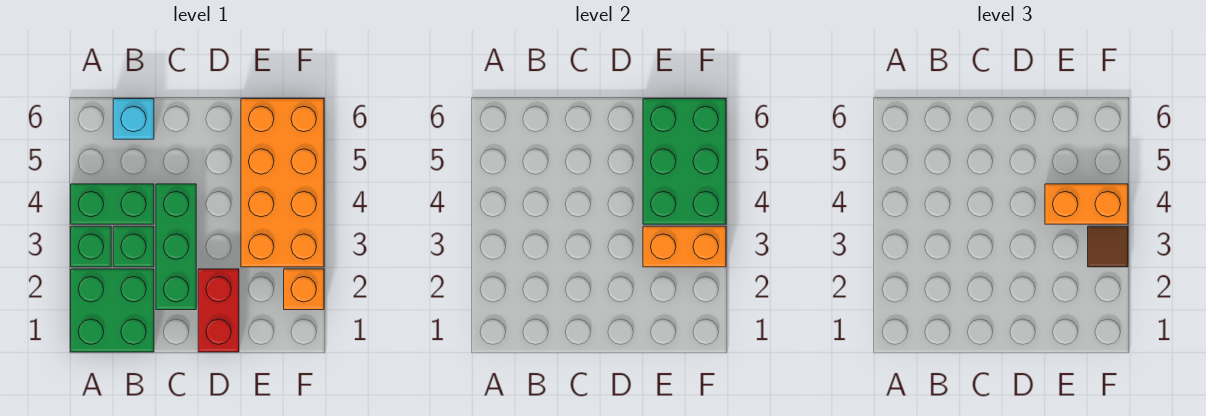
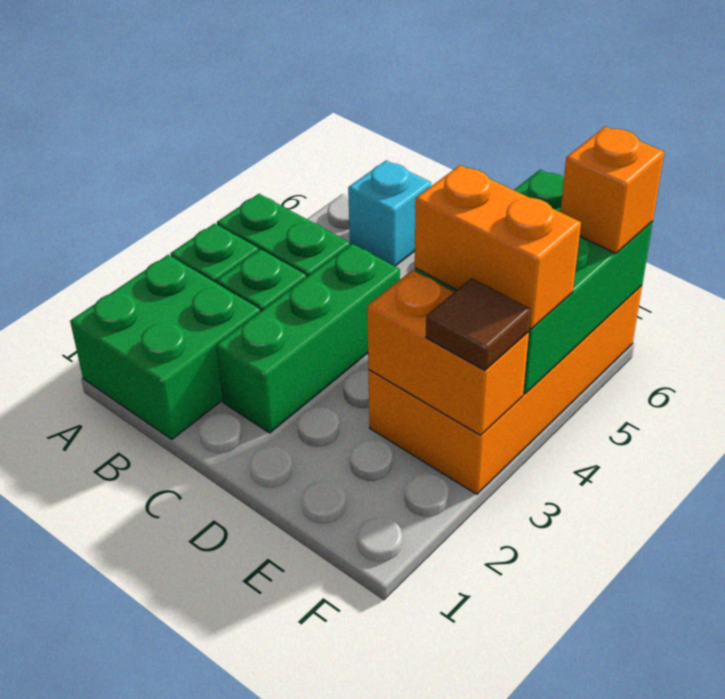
red 1x2 brick [198,269,239,352] -> none
orange 1x1 brick [284,269,324,310] -> orange 1x1 brick moved to [561,126,664,253]

